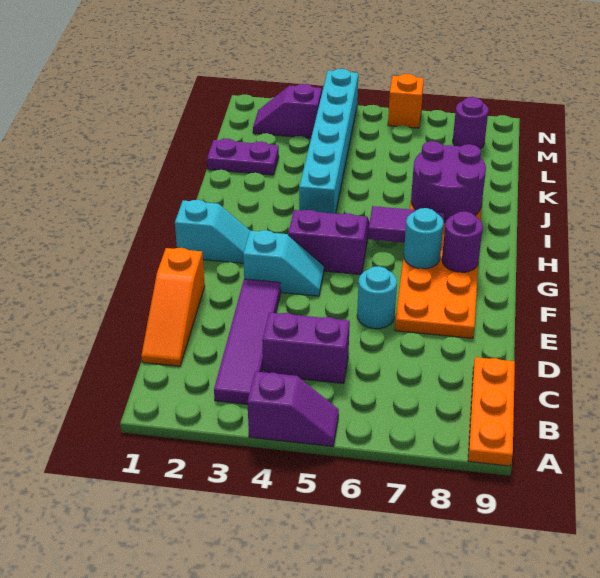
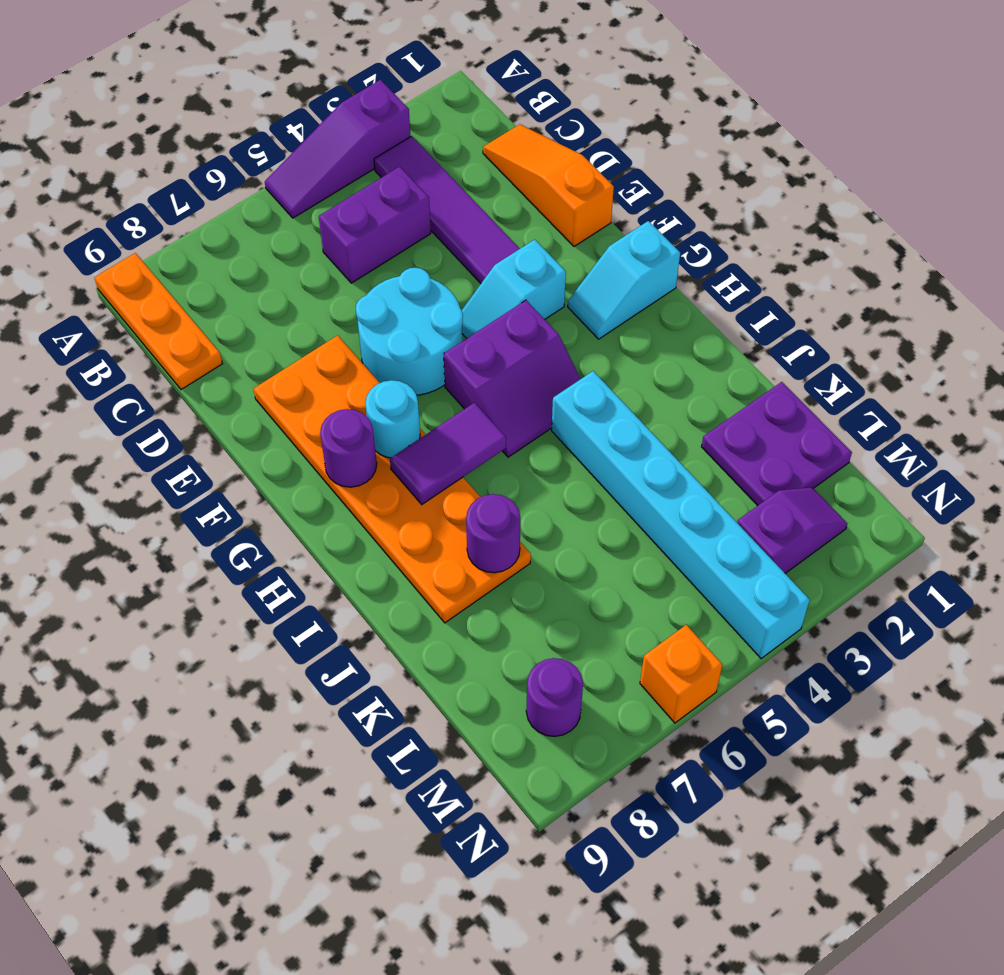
purple 1x2 slope [247,371,339,446] -> purple 1x3 slope [265,80,411,218]
cyan 1x1 round brick [357,266,397,329] -> cyan 2x2 round brick [356,268,463,395]
purple 2x2 round brick [411,141,486,223] -> purple 1x1 round brick [466,494,520,573]
purple 1x2 plate [207,139,279,175] -> purple 2x2 plate [702,382,852,506]

